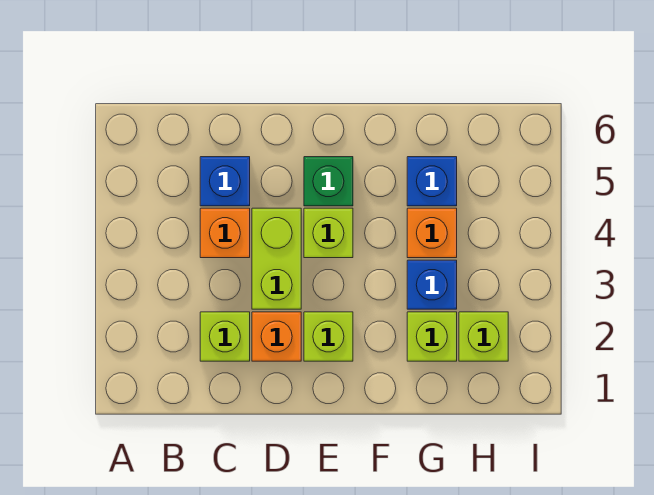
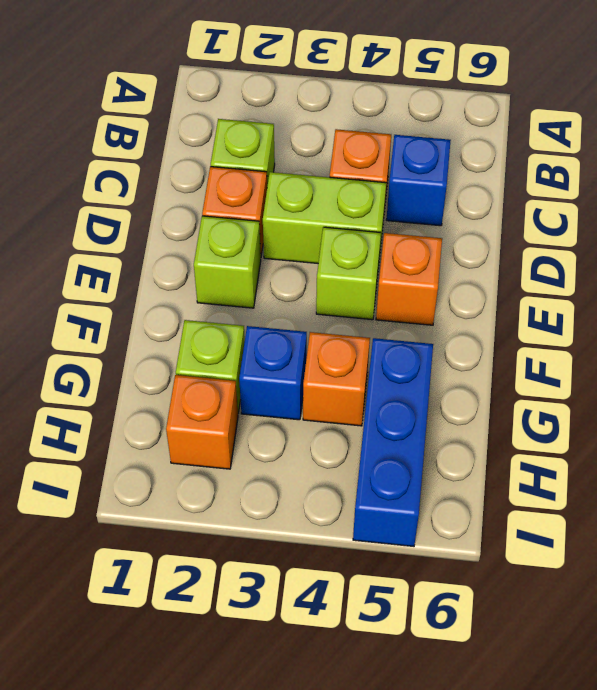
green 1x1 brick [304,157,353,206] -> orange 1x1 brick [376,233,442,325]
blue 1x1 brick [407,157,457,206] -> blue 1x3 brick [353,338,433,546]
lime 1x1 brick [459,312,508,361] -> orange 1x1 brick [166,375,238,469]

